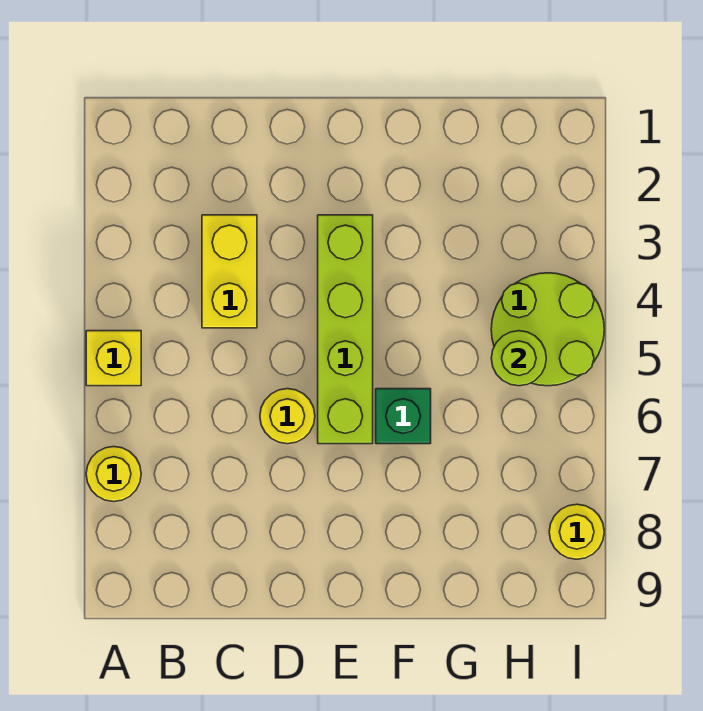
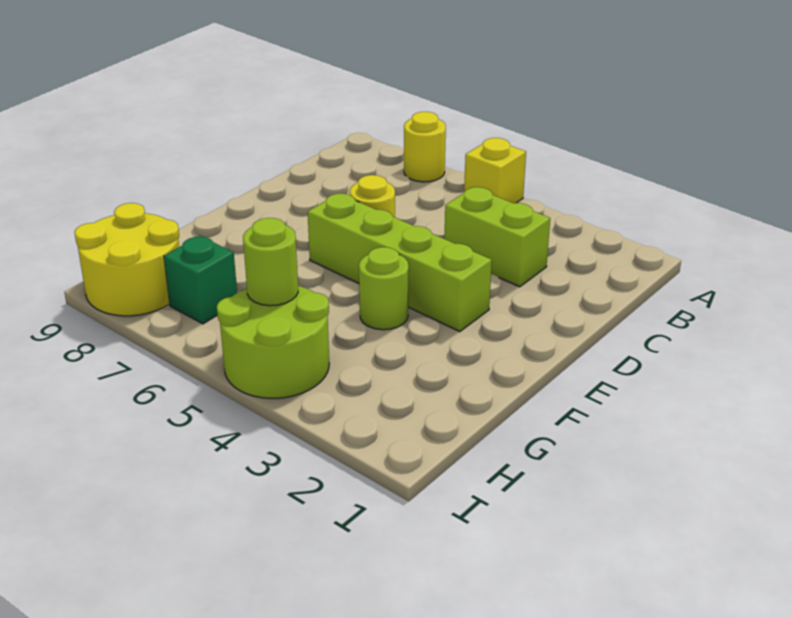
yellow 1x2 brick [202,215,257,328] -> lime 1x2 brick [444,187,550,287]
none -> lime 1x1 round brick [359,247,409,330]
green 1x1 brick [376,389,431,444] -> green 1x1 brick moved to [164,236,237,324]
yellow 1x1 round brick [549,504,604,559] -> yellow 2x2 round brick [74,203,179,316]

